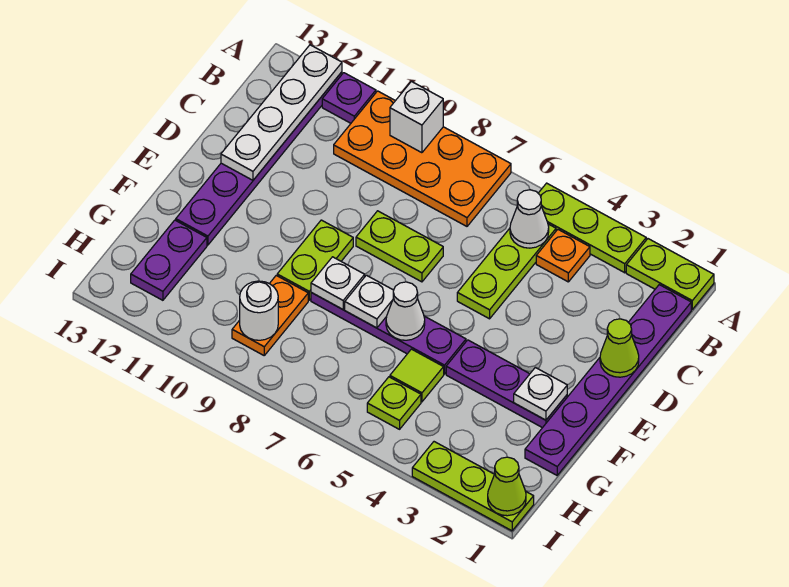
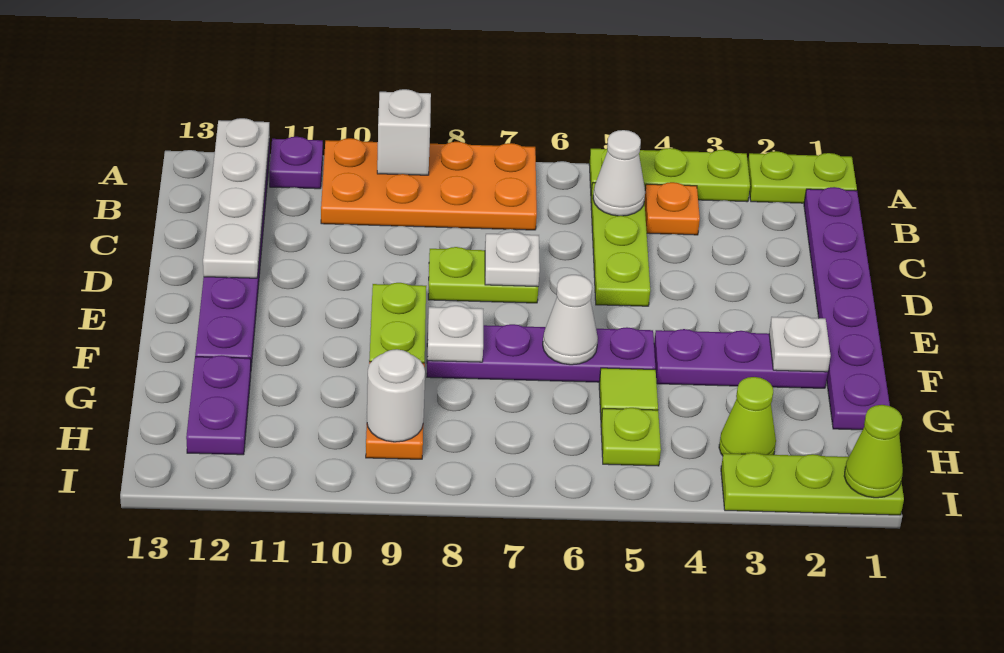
lime 1x1 cone [600,319,639,377] -> lime 1x1 cone moved to [719,377,776,456]
white 1x1 plate [345,275,394,328] -> white 1x1 plate moved to [485,232,540,287]

